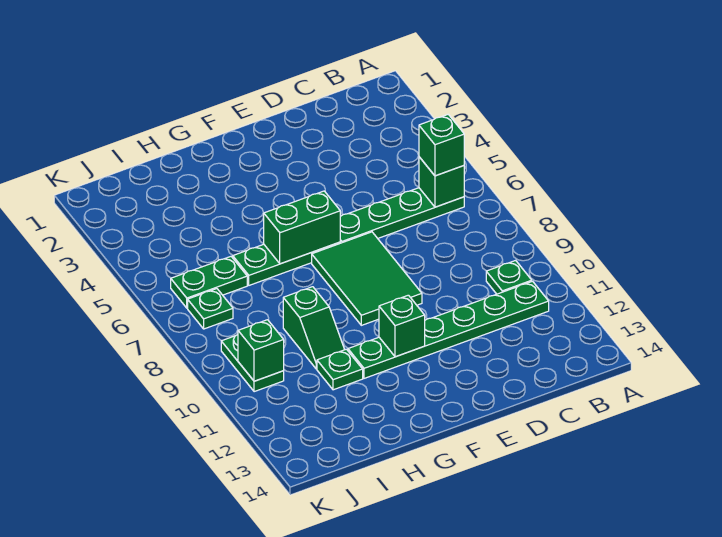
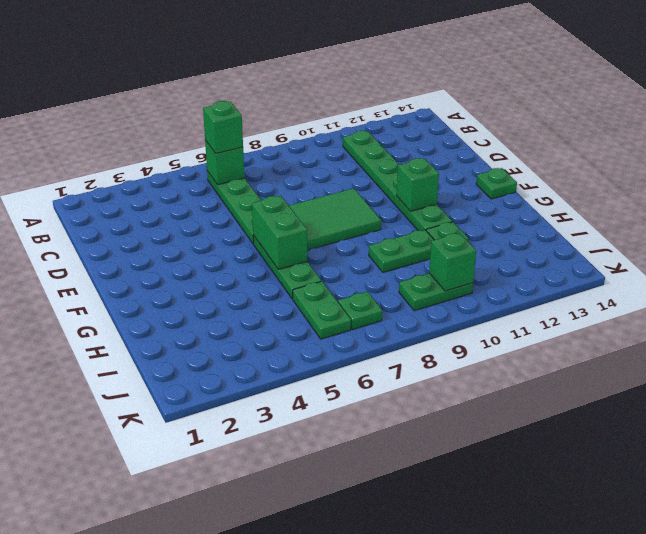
green 1x1 plate [486,260,532,294] -> green 1x1 plate moved to [476,168,517,199]
green 1x2 slope [283,287,345,369] -> green 1x2 plate [369,230,434,273]

